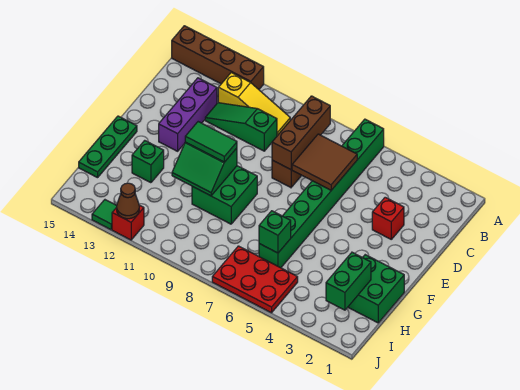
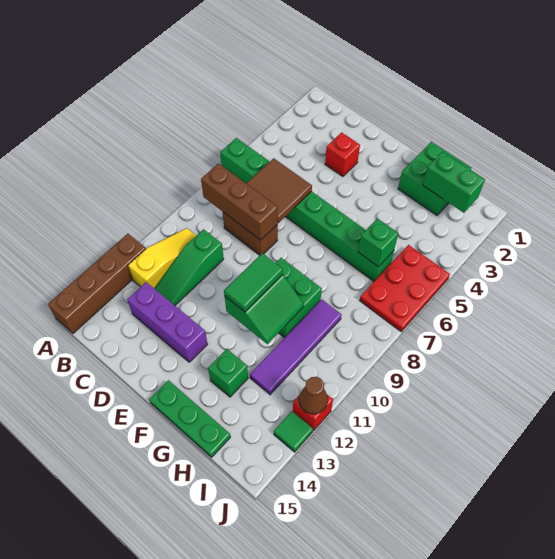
none -> purple 1x4 tile [250,299,342,395]

